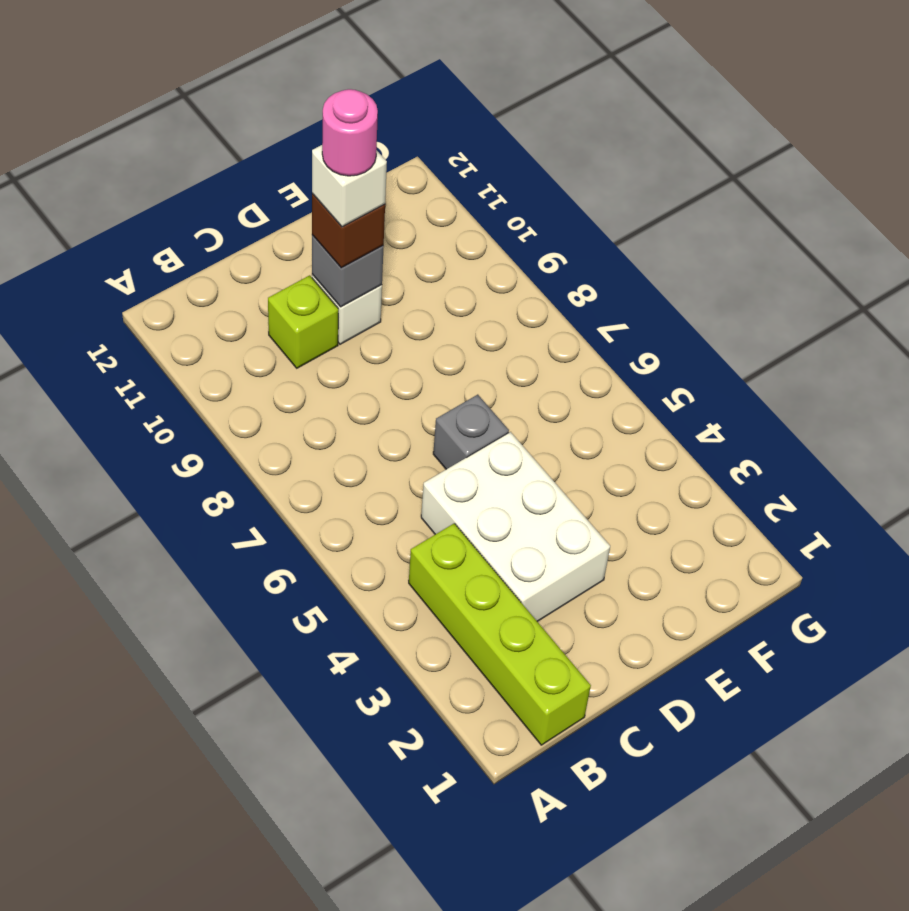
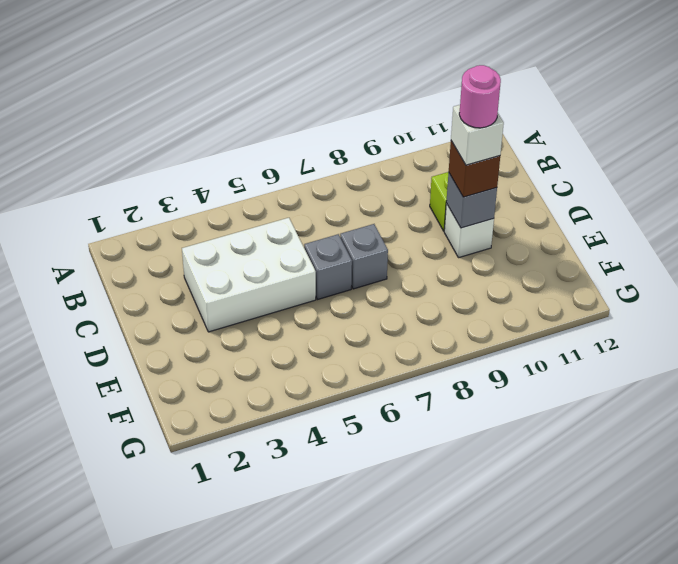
lime 1x4 brick [409,523,591,745] -> none
none -> grey 1x1 brick [340,224,388,289]

